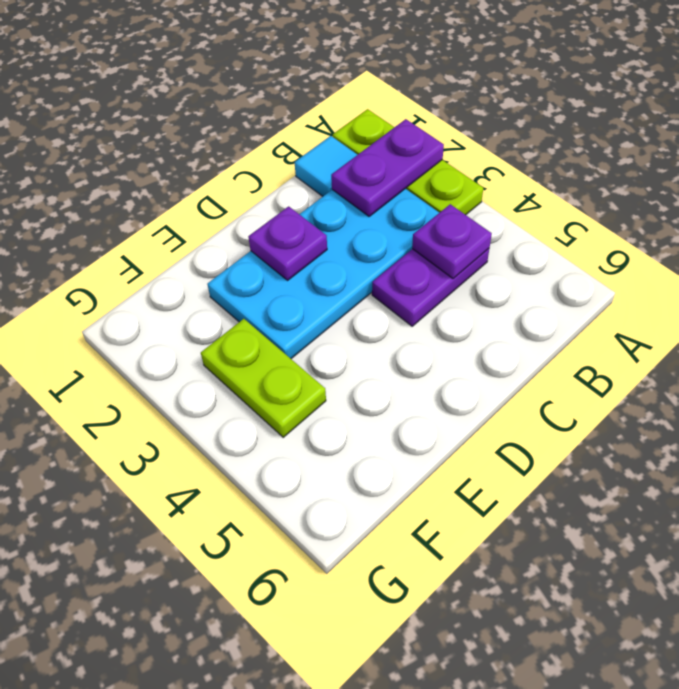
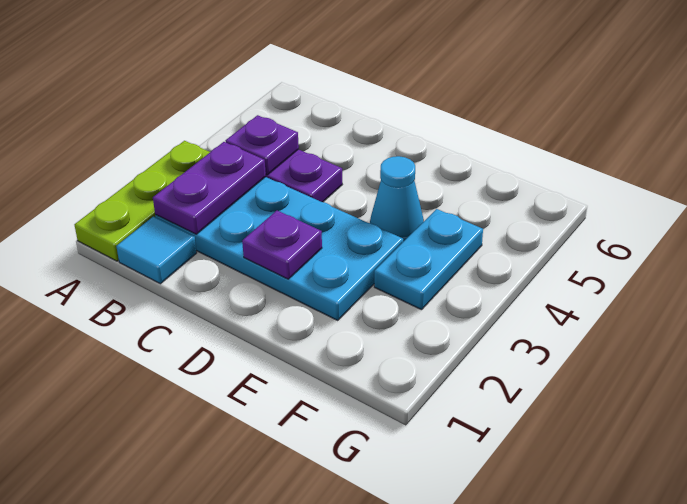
purple 1x2 plate [331,119,444,216] -> purple 1x2 plate turned to [153,142,266,234]
none -> cyan 1x1 cone [370,156,424,242]
lime 1x2 plate [201,319,326,437] -> cyan 1x2 plate [374,209,483,310]

